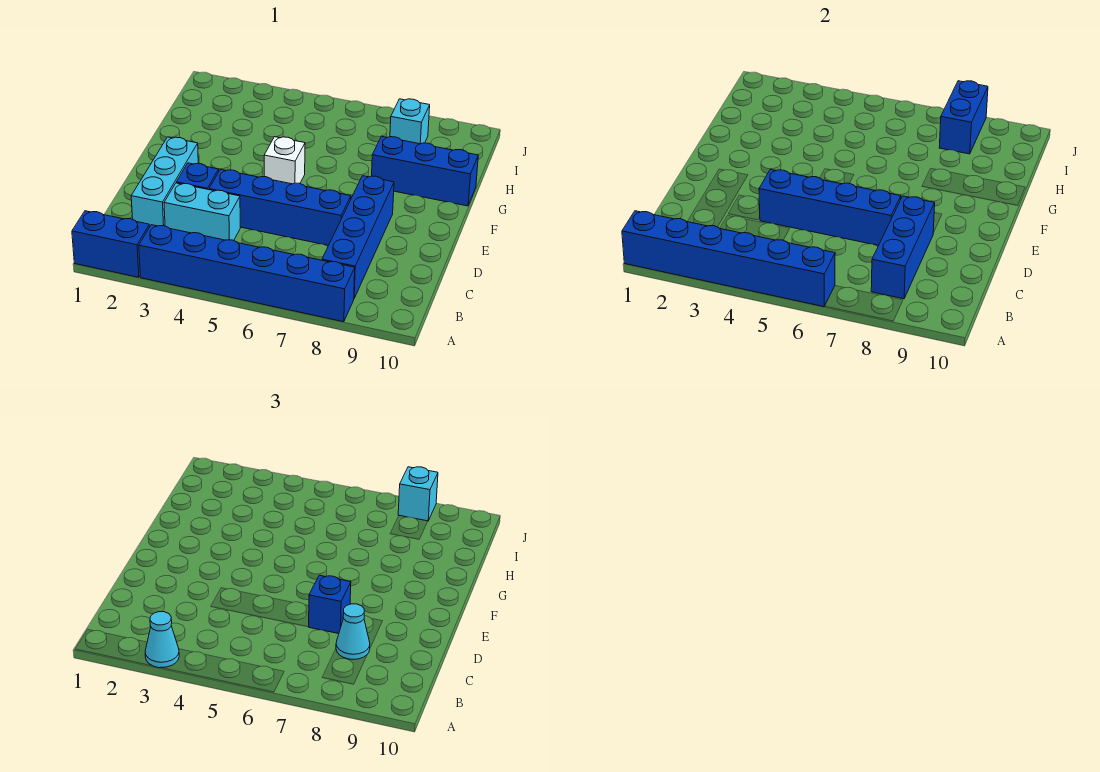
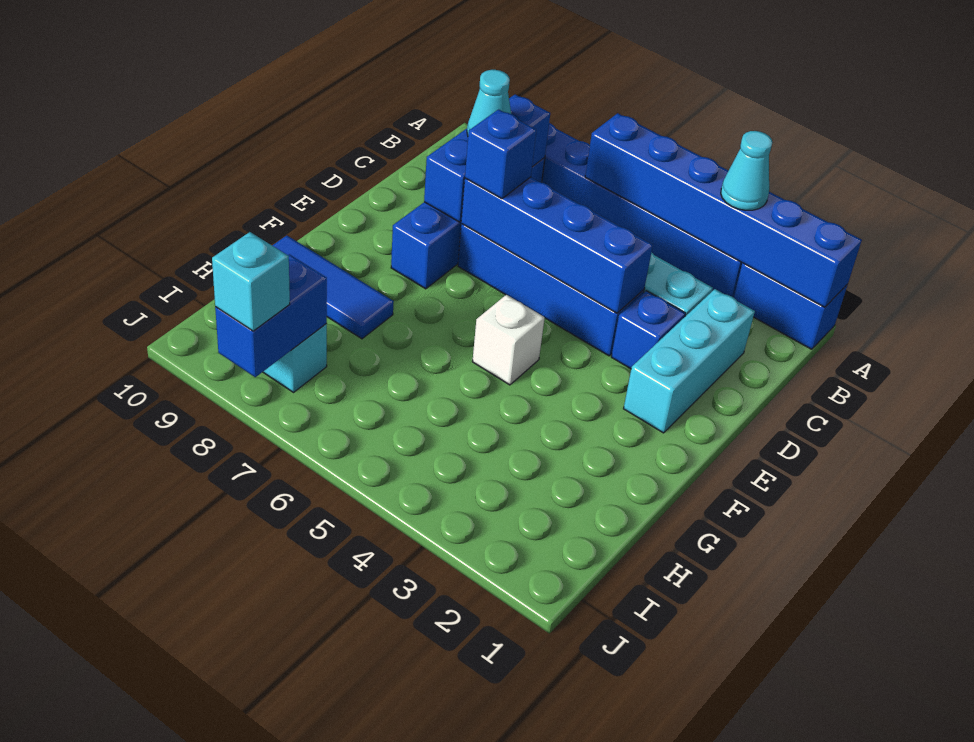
blue 1x3 brick [372,136,478,206] -> blue 1x3 tile [272,235,394,339]

